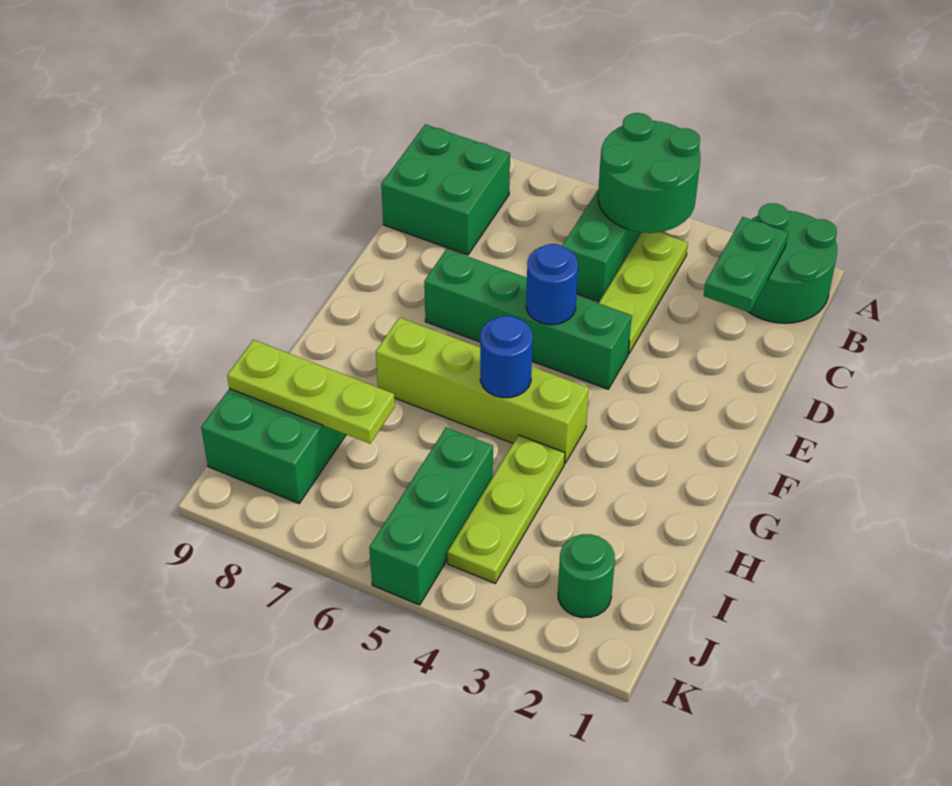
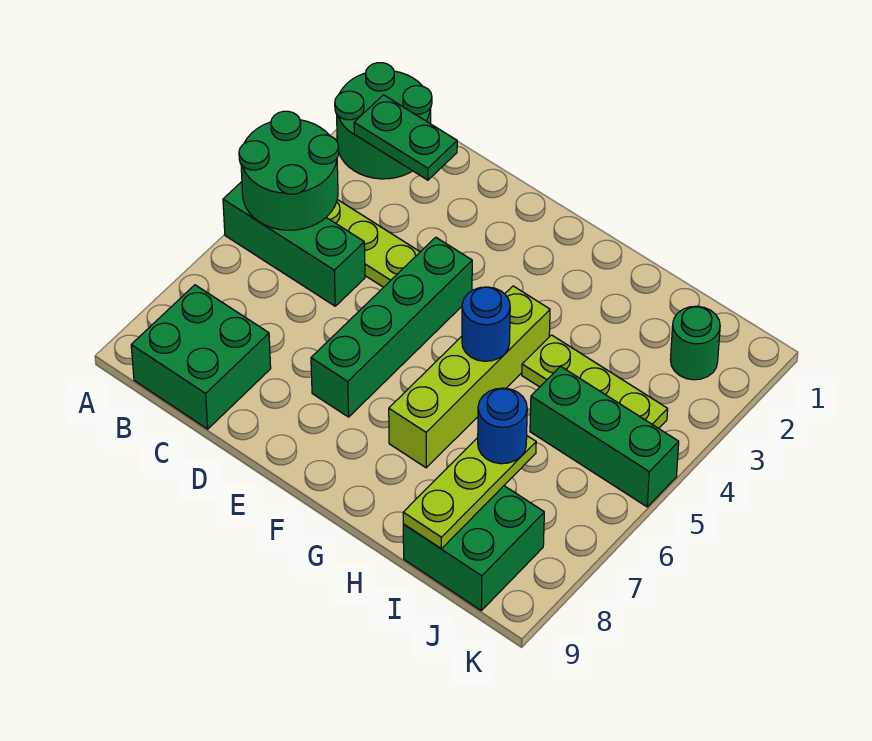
blue 1x1 round brick [526,244,578,325] -> blue 1x1 round brick moved to [478,388,527,464]

